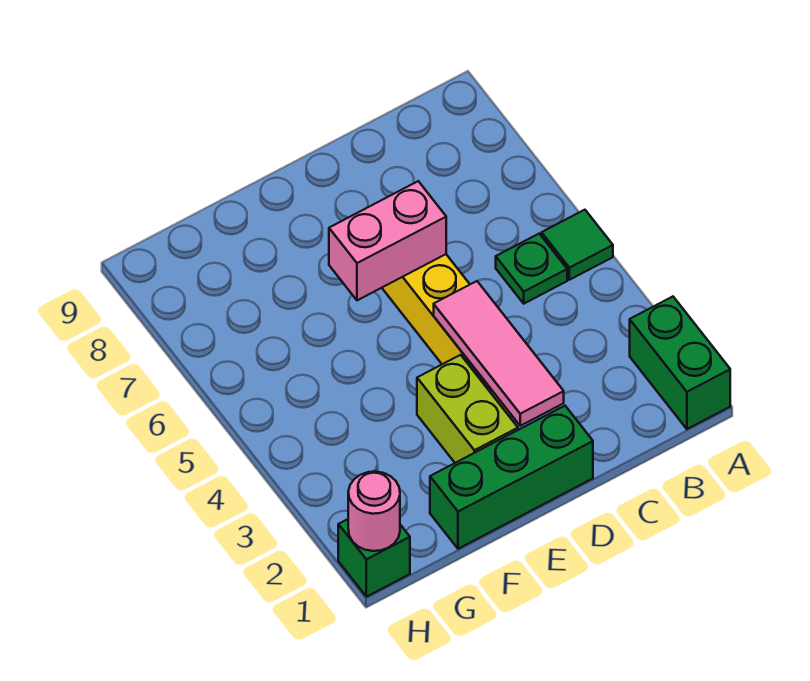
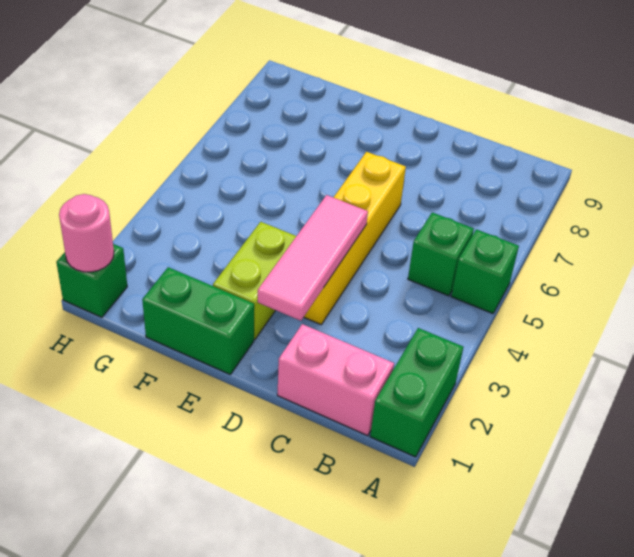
green 1x1 tile [542,210,613,280] -> green 1x1 brick [451,229,519,314]
green 1x1 plate [496,234,567,304] -> green 1x1 brick [408,212,474,296]
green 1x3 brick [430,406,593,549] -> green 1x2 brick [142,267,254,374]
pink 1x2 brick [329,181,446,300] -> pink 1x2 brick moved to [277,324,394,436]

